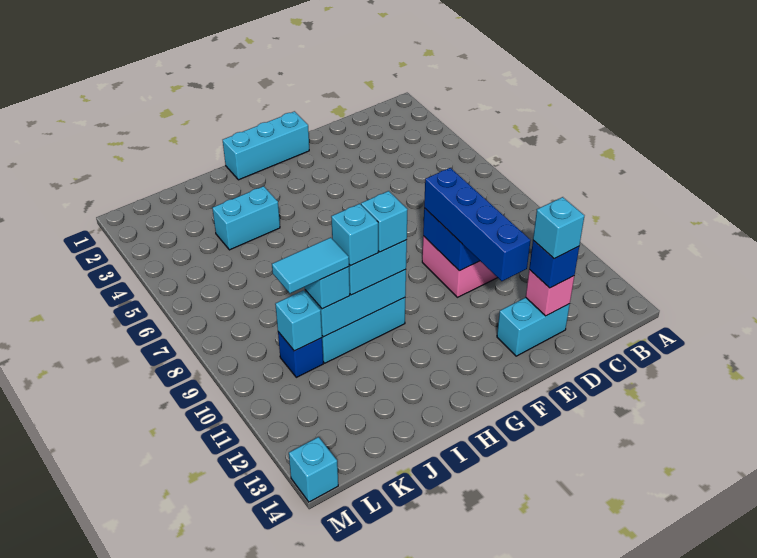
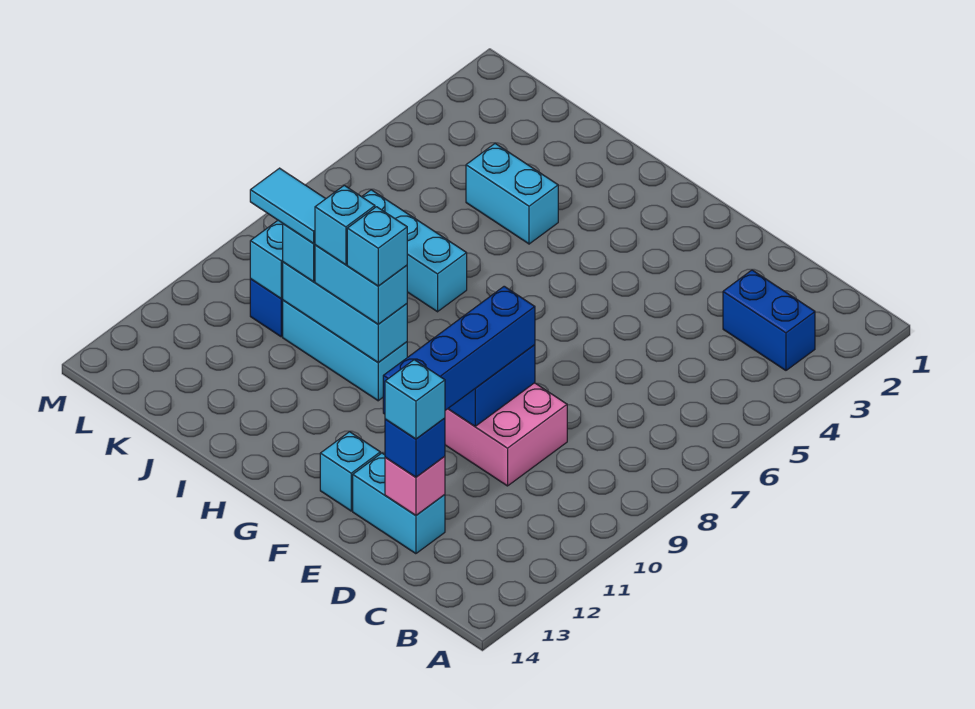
none -> blue 1x2 brick [723,270,815,370]
cyan 1x3 brick [223,111,309,180] -> cyan 1x3 brick moved to [362,190,467,312]
cyan 1x1 brick [289,437,338,502] -> cyan 1x1 brick moved to [320,432,380,511]

